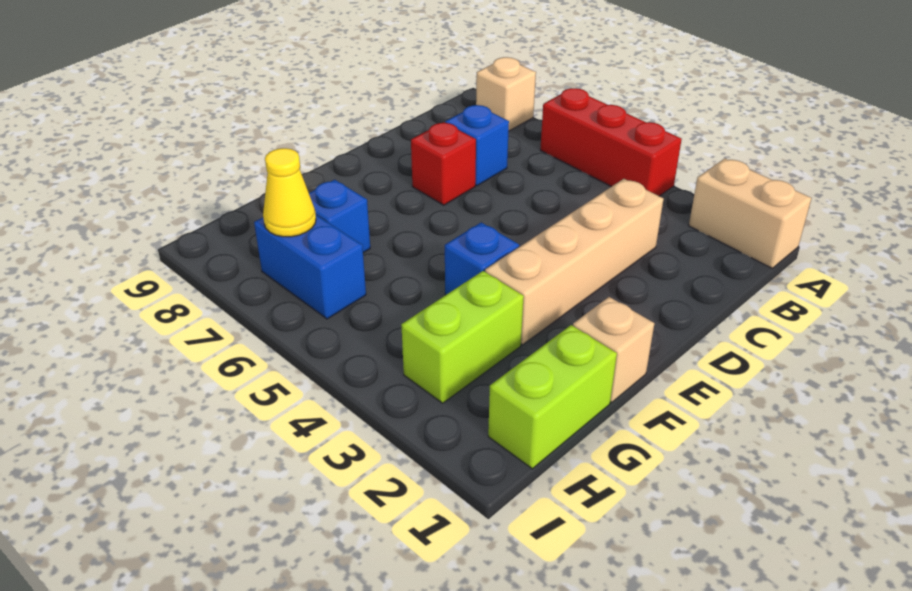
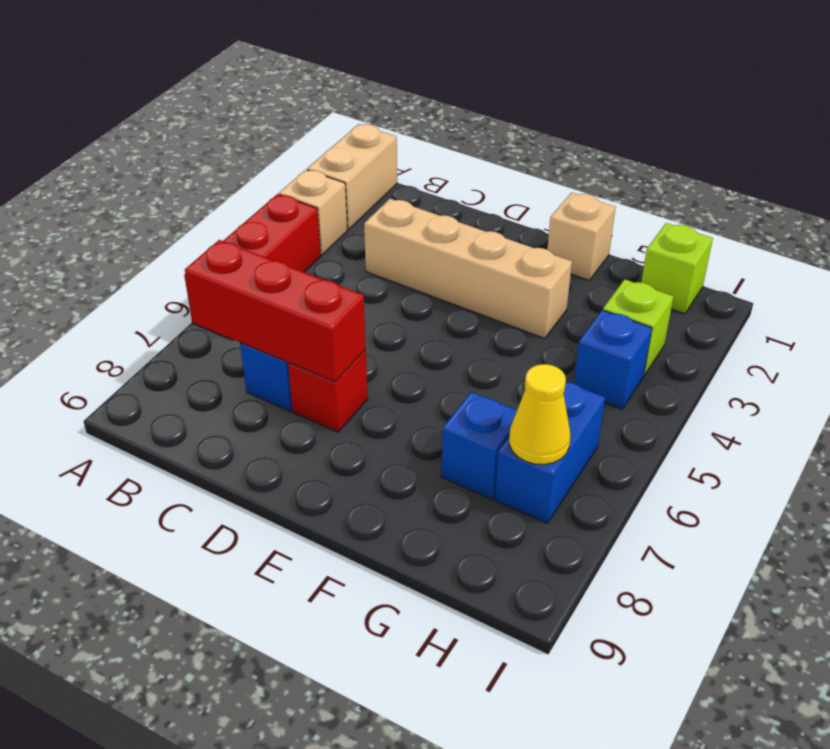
tan 1x1 brick [476,57,536,131] -> tan 1x1 brick moved to [279,170,347,255]
none -> red 1x3 brick [185,240,366,382]
blue 1x1 brick [445,223,519,295] -> blue 1x1 brick moved to [574,310,652,409]
lime 1x2 brick [488,325,617,469] -> lime 1x1 brick [641,223,713,314]
lime 1x2 brick [401,271,524,403] -> lime 1x1 brick [603,279,673,375]

